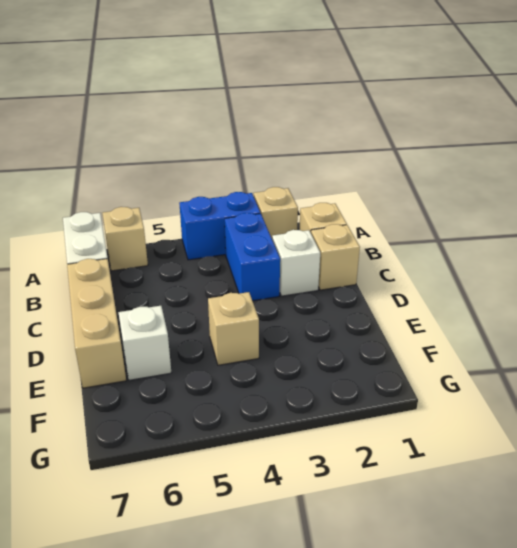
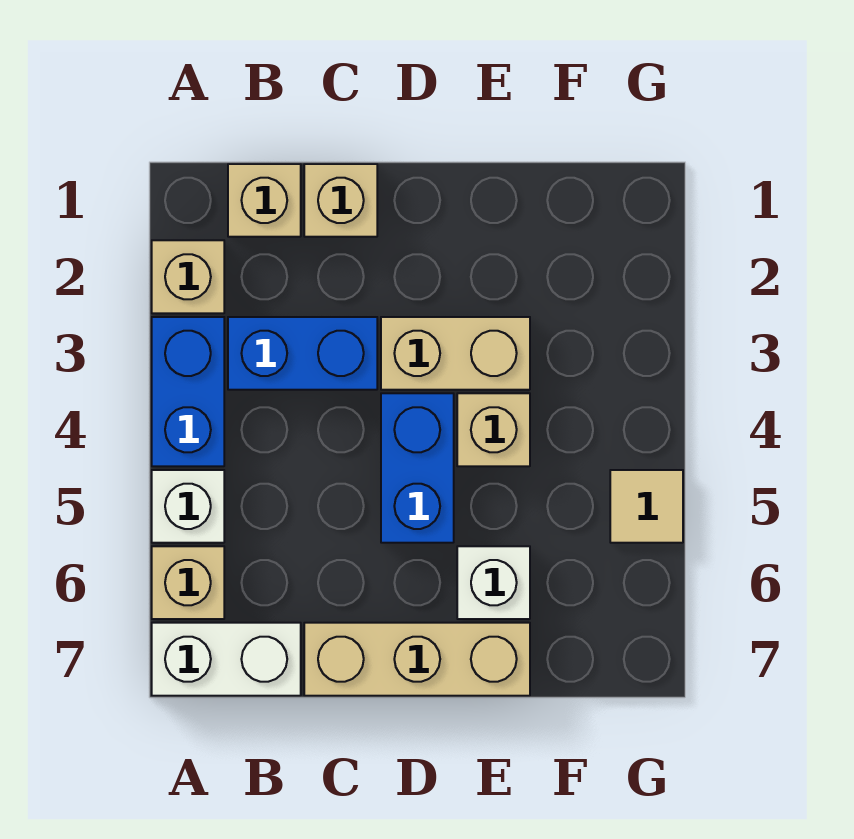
white 1x1 brick [272,230,320,296] -> white 1x1 brick moved to [152,470,224,543]
none -> tan 1x2 brick [381,317,530,390]
none -> blue 1x2 brick [381,393,454,543]
none -> tan 1x1 tile [610,470,683,543]

